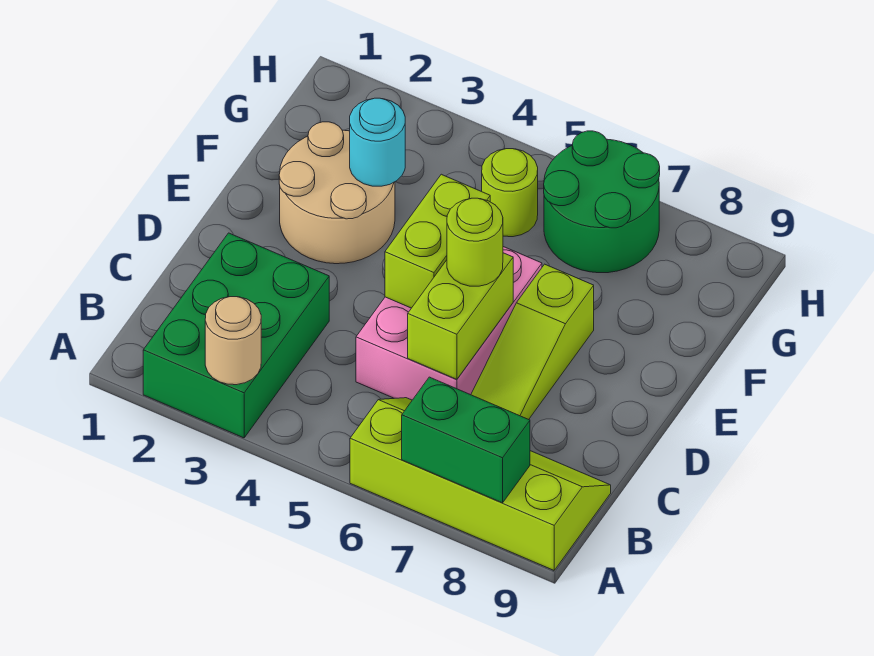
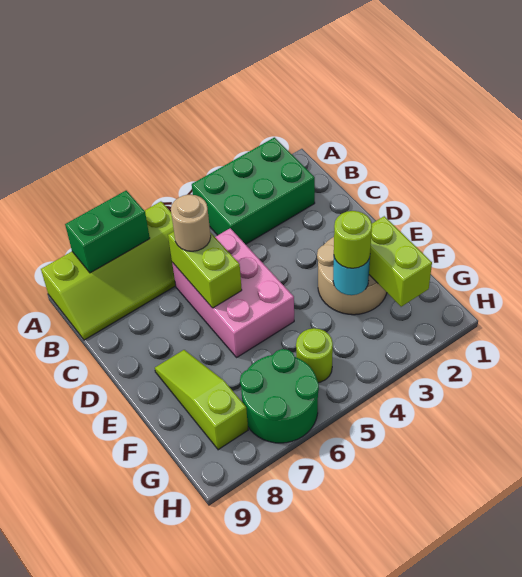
green 2x3 brick [143,233,329,438] -> green 2x3 brick turned to [192,137,315,244]
tan 1x1 round brick [205,297,261,385] -> tan 1x1 round brick moved to [171,195,211,251]
lime 1x3 slope [471,264,594,420] -> lime 1x3 slope moved to [155,350,248,450]
lime 1x2 brick [385,174,490,308] -> lime 1x2 brick moved to [369,216,432,307]
lime 1x1 round brick [447,198,503,286] -> lime 1x1 round brick moved to [334,211,372,268]

